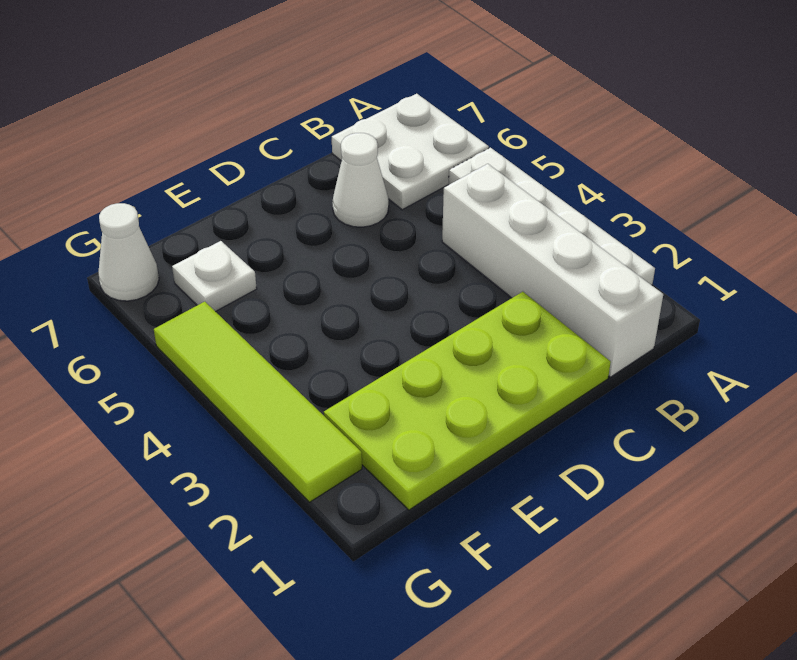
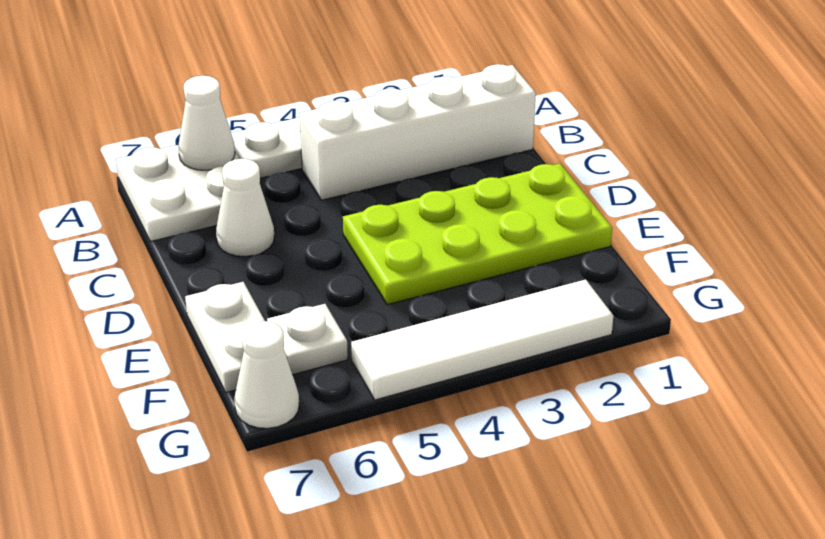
none -> white 1x1 cone [178,76,235,170]
lime 2x4 plate [324,292,611,510] -> lime 2x4 plate turned to [343,163,612,305]
none -> white 1x2 plate [185,282,265,392]
lime 1x4 tile [154,302,362,502] -> white 1x4 tile [351,280,613,400]

